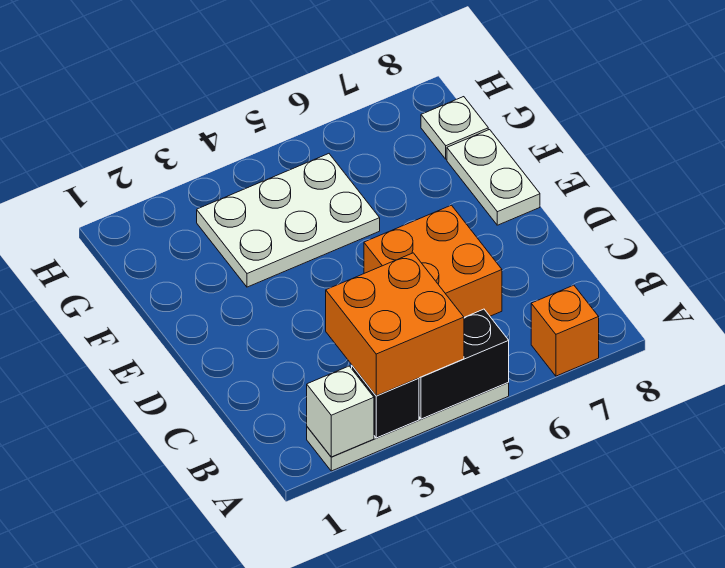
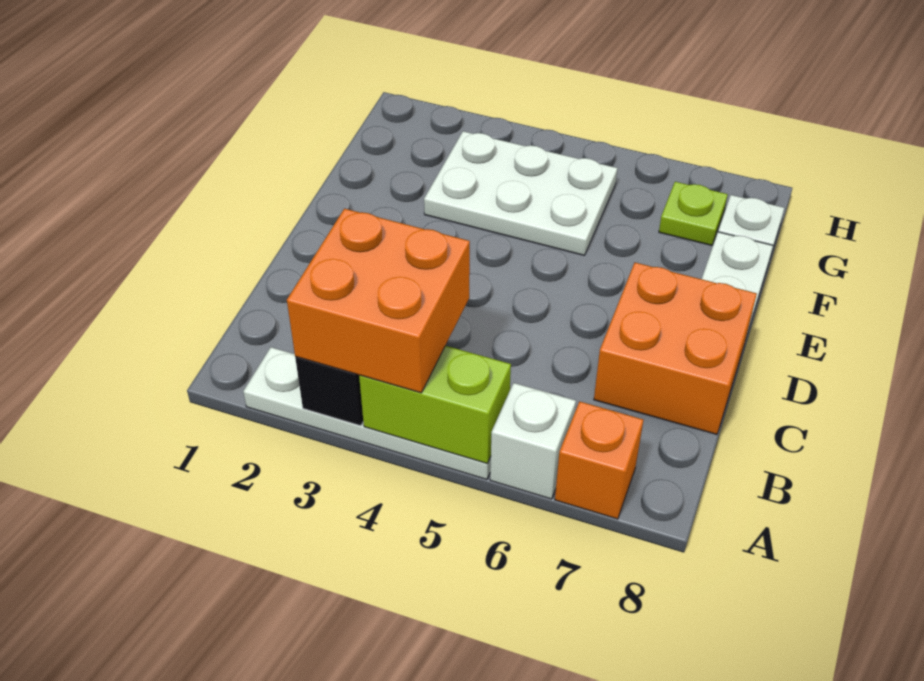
white 1x1 brick [307,366,374,457] -> white 1x1 brick moved to [490,383,576,499]
black 1x2 brick [419,309,509,419] -> lime 1x2 brick [359,346,511,463]
orange 2x2 brick [364,205,502,317] -> orange 2x2 brick moved to [594,263,757,434]
none -> lime 1x1 plate [659,182,728,245]

